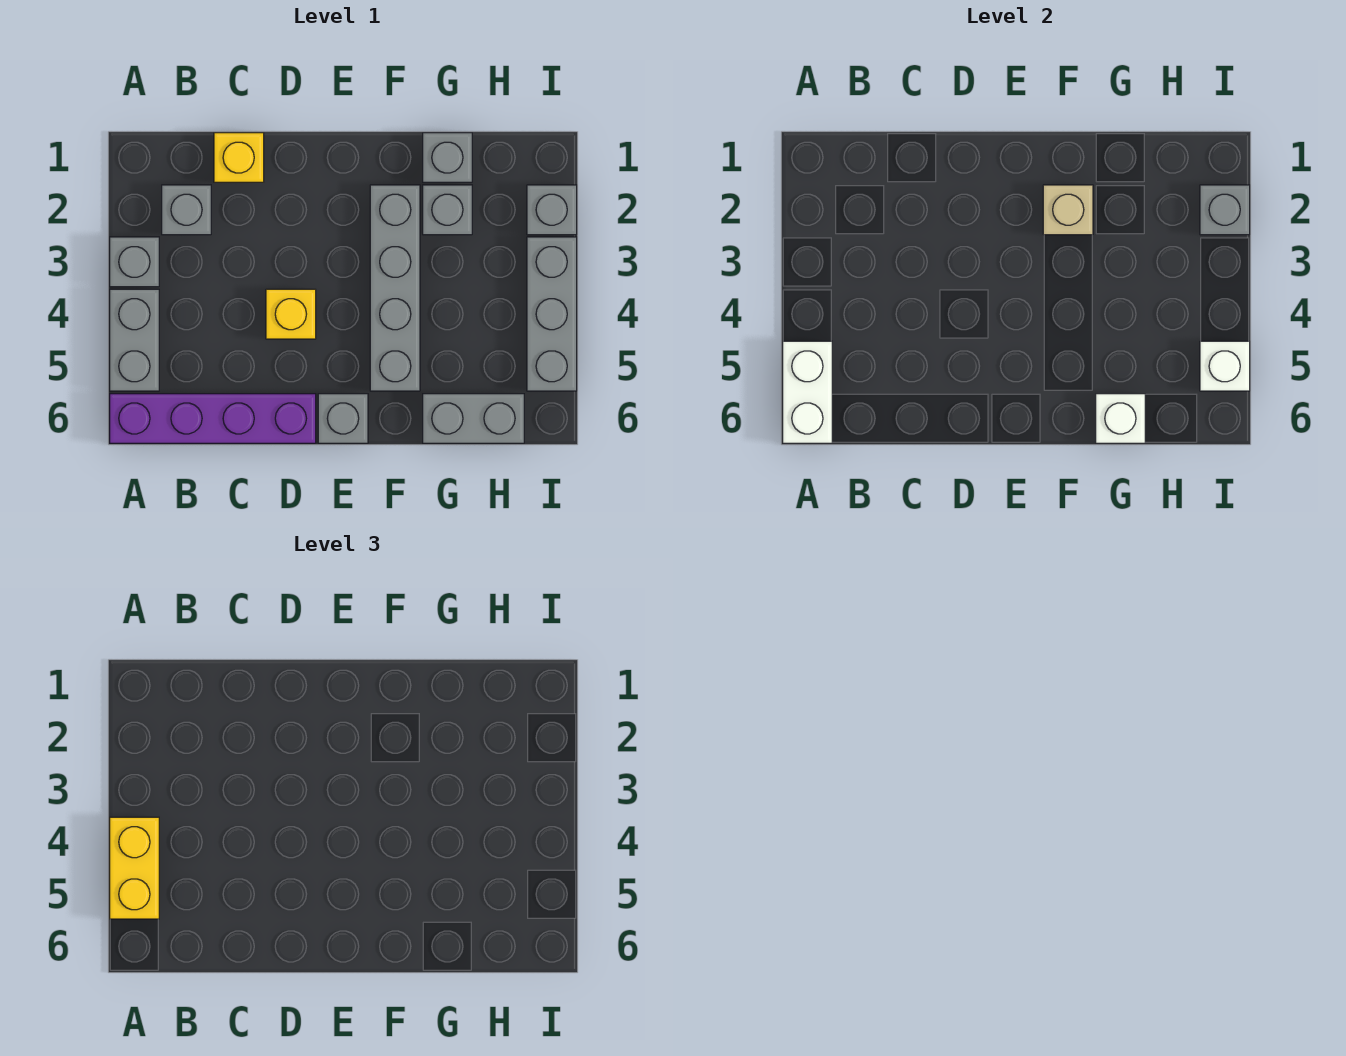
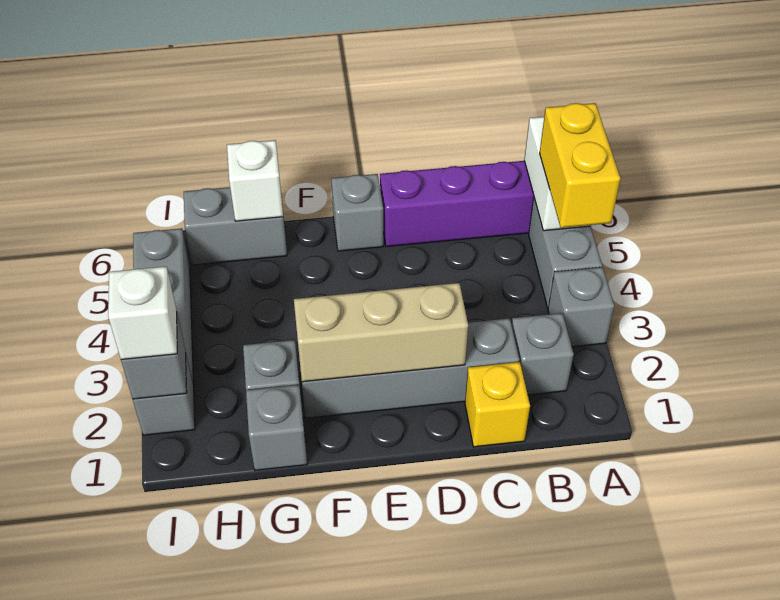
yellow 1x1 brick [266,289,316,339] -> none
grey 1x4 brick [370,185,420,391] -> grey 1x4 brick turned to [302,318,519,418]
tan 1x1 brick [1043,185,1093,235] -> tan 1x3 brick [294,283,468,382]
white 1x1 brick [1200,341,1250,391] -> white 1x1 brick moved to [108,266,177,360]

